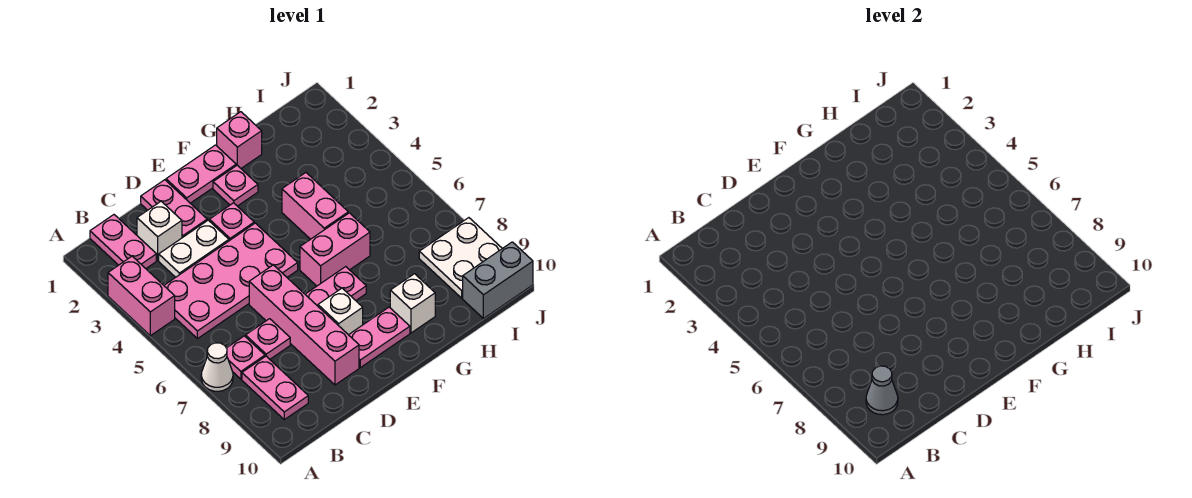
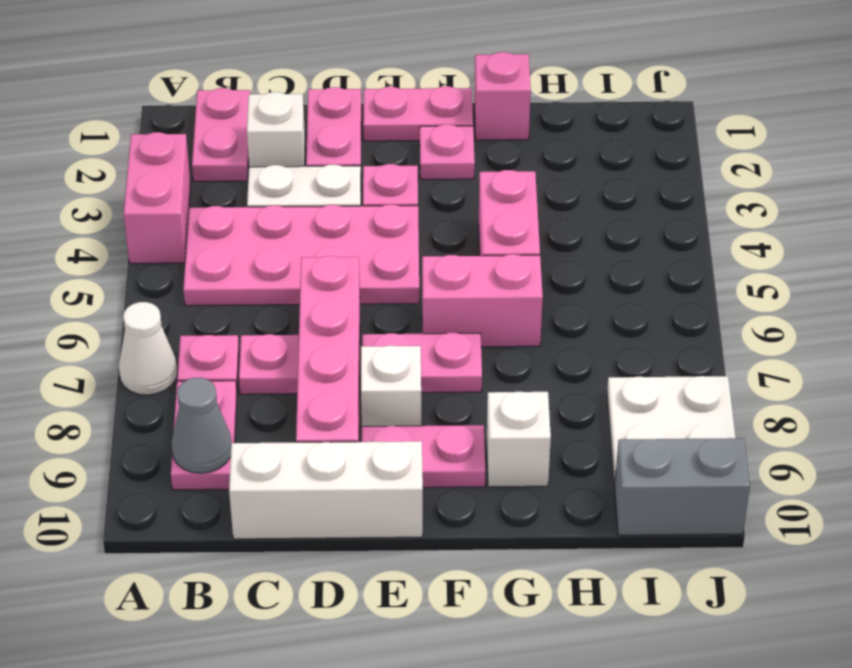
none -> white 1x3 brick [229,441,423,539]

